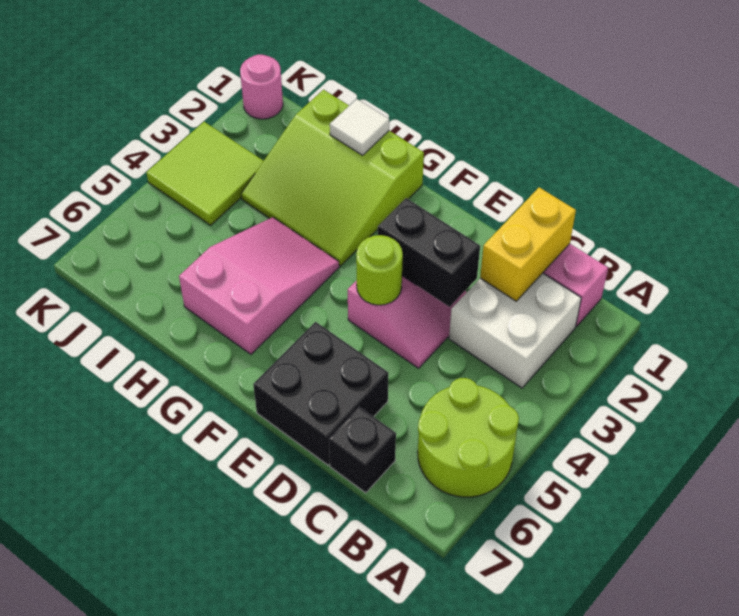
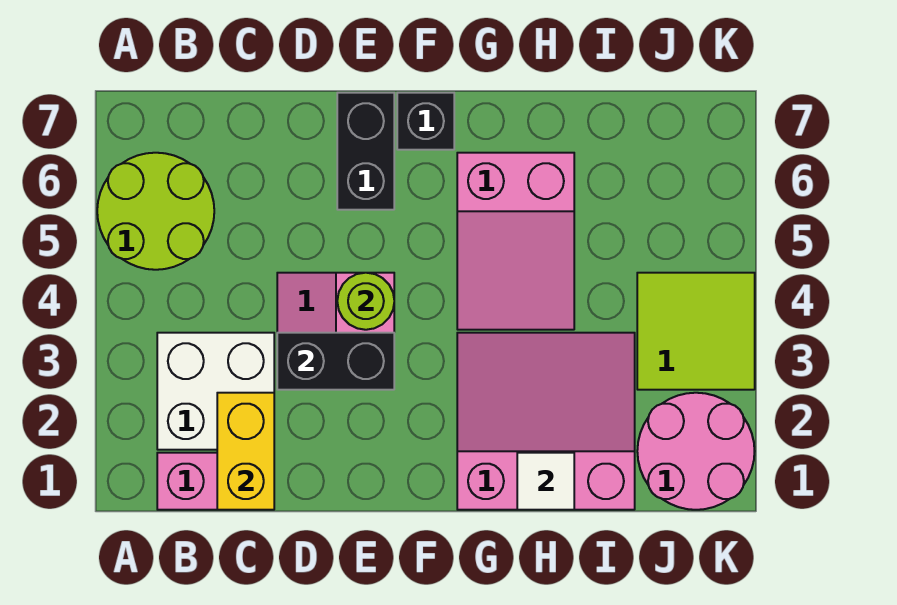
black 1x1 brick [329,407,396,493] -> black 1x1 brick moved to [397,93,454,150]
black 2x2 brick [253,322,388,465] -> black 1x2 brick [337,93,394,210]
lime 3x3 slope [241,90,424,266] -> pink 3x3 slope [457,333,635,510]
pink 1x1 round brick [240,55,283,119] -> pink 2x2 round brick [637,393,755,510]

